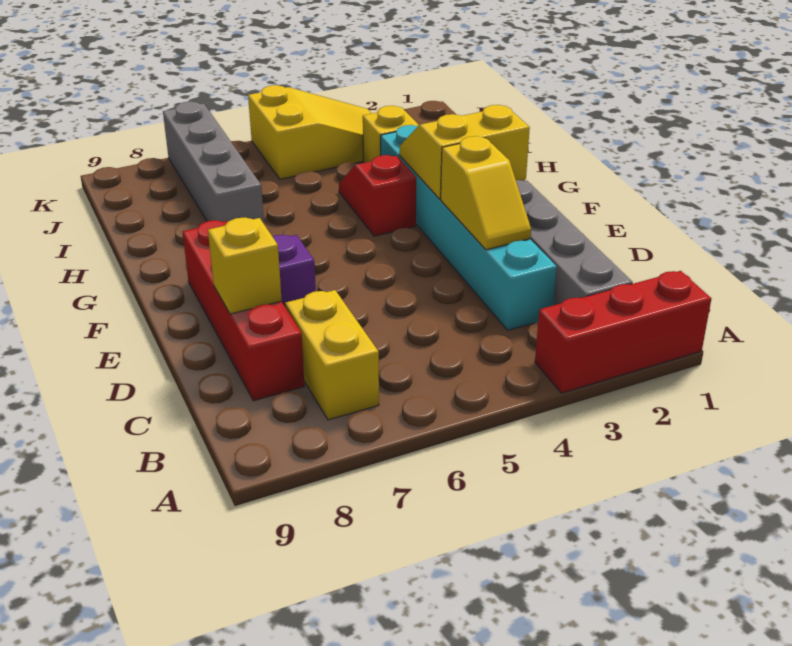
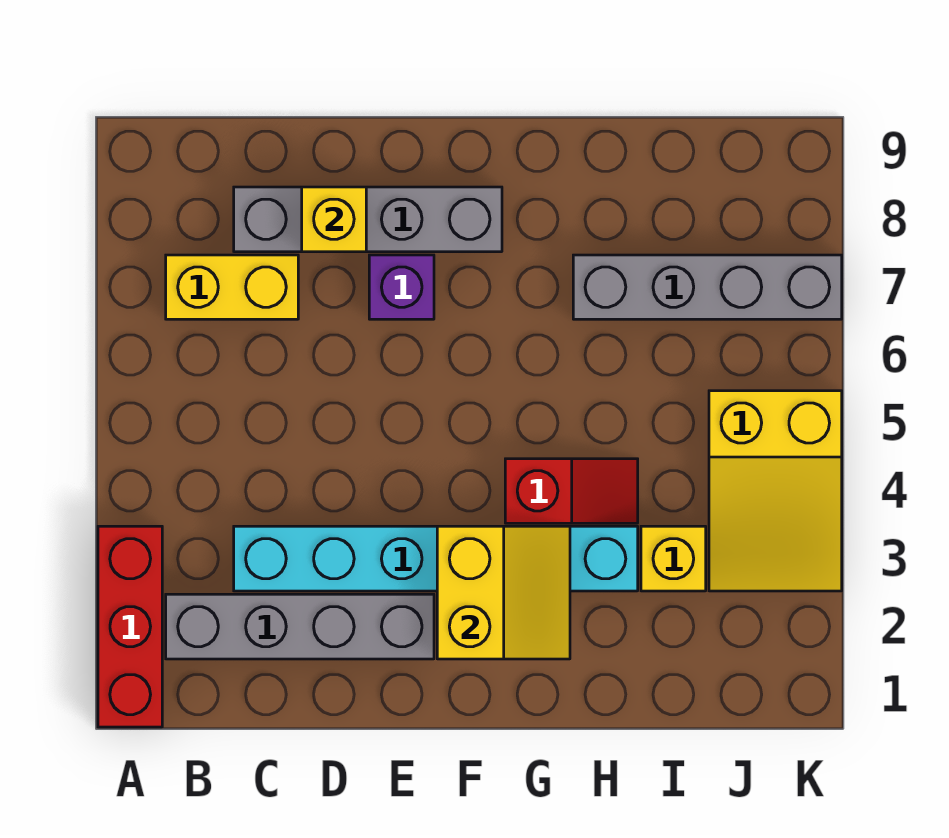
red 1x4 brick [183,220,305,401] -> grey 1x4 brick [234,187,502,252]
yellow 1x2 slope [441,136,531,250] -> none

